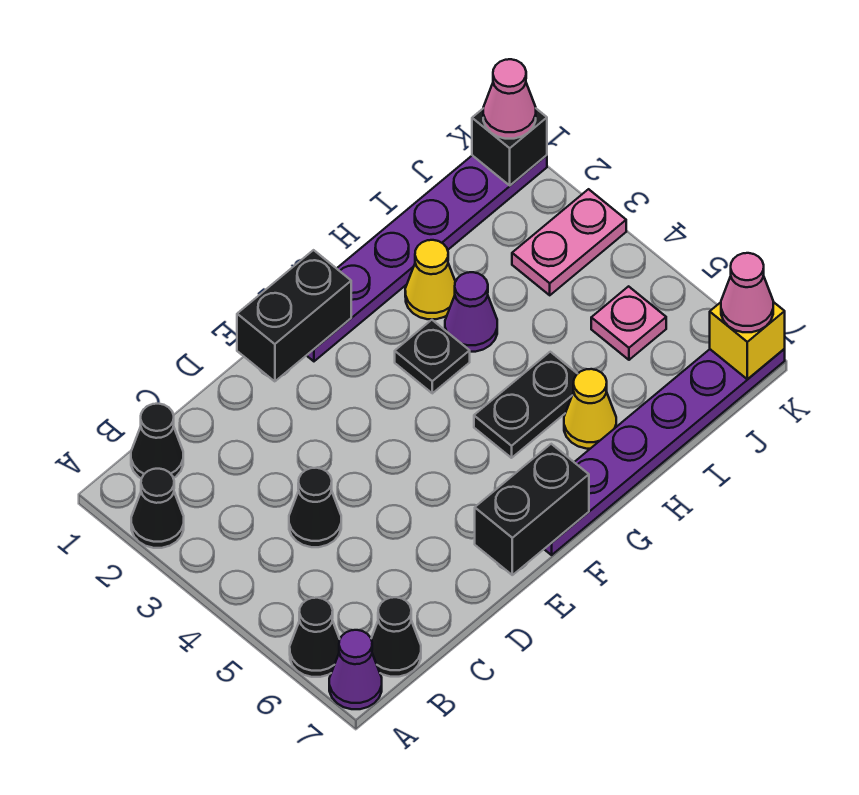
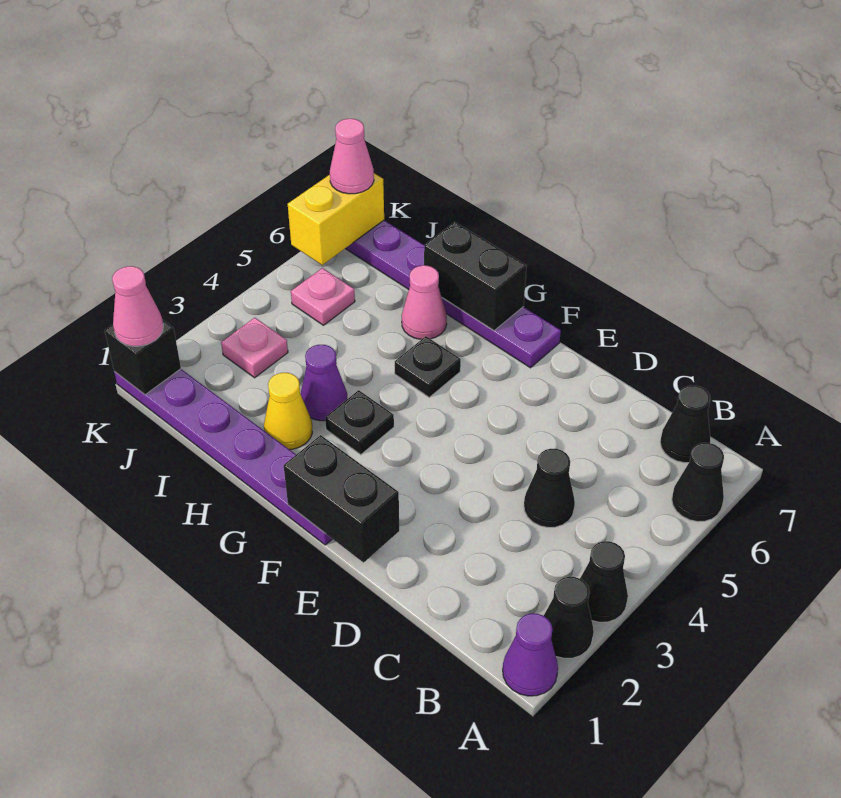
purple 1x1 cone [329,630,382,709] -> purple 1x1 cone moved to [503,613,558,696]
black 1x1 cone [131,404,183,479] -> black 1x1 cone moved to [580,541,628,622]
black 1x2 brick [475,444,589,575] -> black 1x2 brick moved to [424,222,527,331]
black 1x2 plate [474,352,577,458] -> black 1x1 plate [395,336,461,397]
yellow 1x1 cone [564,369,616,449] -> pink 1x1 cone [402,265,447,339]
pink 1x2 plate [512,189,626,295] -> pink 1x1 plate [221,318,288,378]
yellow 1x1 brick [710,302,785,379] -> yellow 1x2 brick [288,173,384,265]

